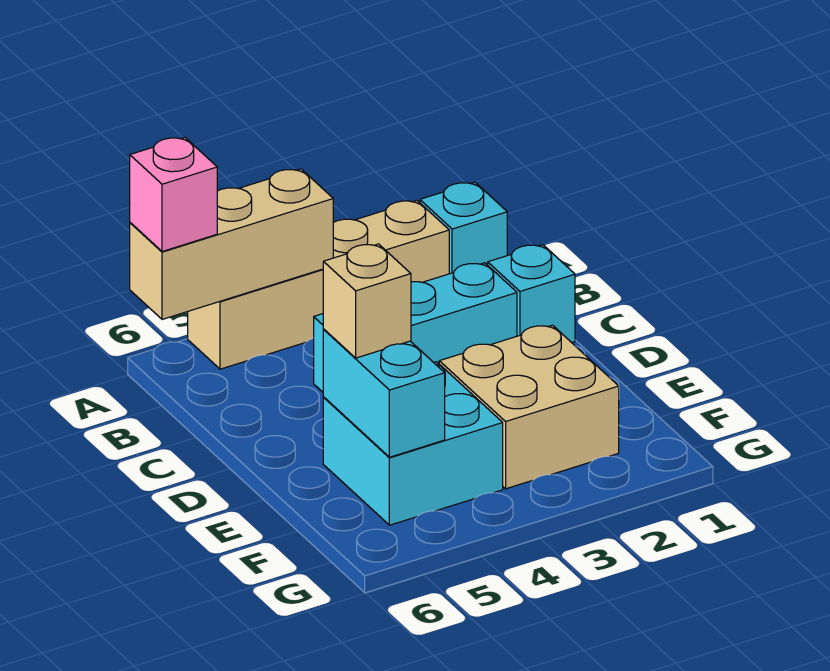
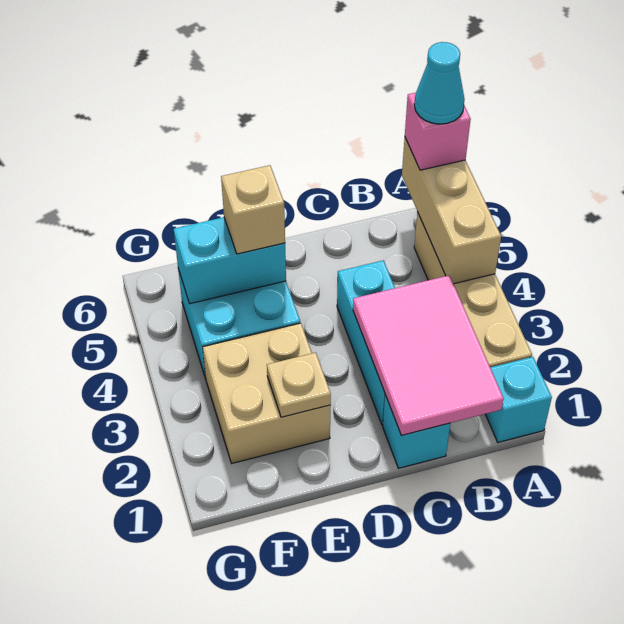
none -> cyan 1x1 cone [414,42,465,124]
none -> pink 2x3 tile [353,275,504,436]
none -> tan 1x1 plate [267,353,331,417]

